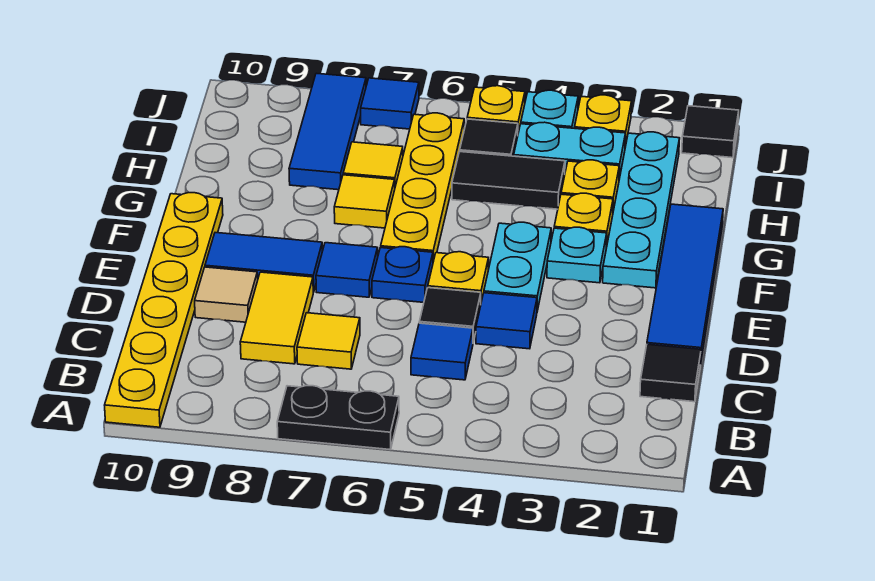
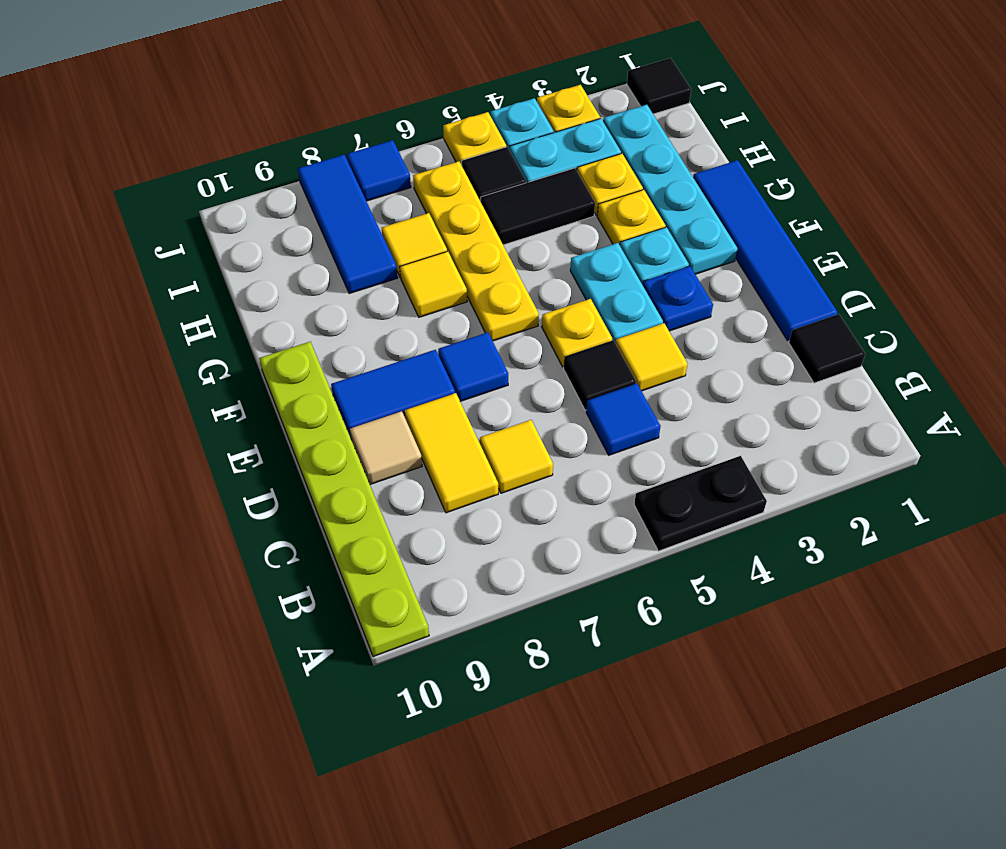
black 1x2 plate [277,386,399,450] -> black 1x2 plate moved to [634,456,767,551]
yellow 1x6 plate [105,193,223,427] -> lime 1x6 plate [259,342,429,657]
blue 1x1 tile [476,293,537,349] -> yellow 1x1 tile [616,323,687,391]
blue 1x1 plate [372,247,433,302] -> blue 1x1 plate moved to [643,266,713,331]

